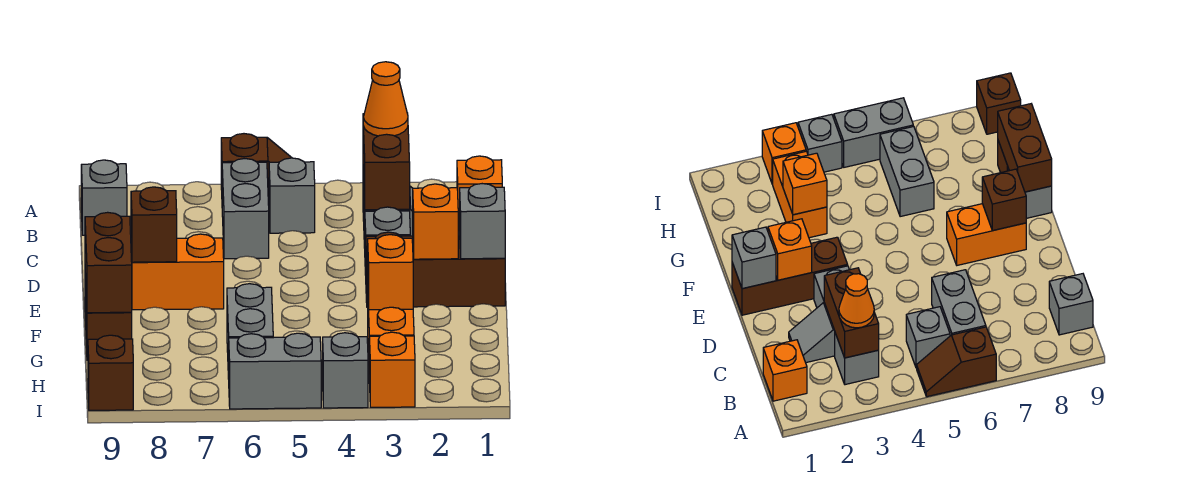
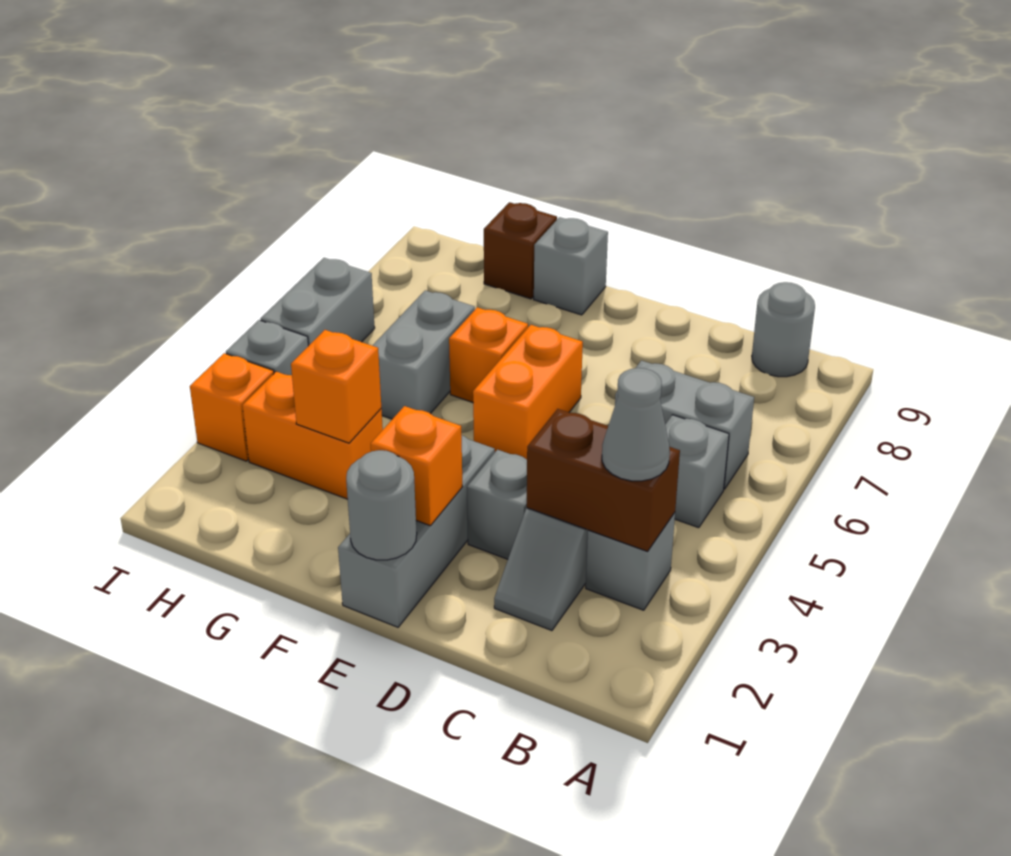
brown 1x2 slope [221,134,292,205] -> none
orange 1x1 brick [457,156,502,231] -> orange 1x1 brick moved to [449,307,528,402]
orange 1x1 cone [363,62,408,136] -> grey 1x1 cone [602,368,670,481]
grey 1x1 brick [81,160,127,235] -> grey 1x1 round brick [752,282,815,377]
brown 1x3 brick [366,232,505,307] -> grey 1x3 brick [338,436,495,627]
grey 1x1 brick [460,184,505,259] -> grey 1x1 round brick [346,450,417,560]
orange 1x2 brick [131,234,224,310] -> orange 1x2 brick moved to [473,325,583,459]
brown 1x1 brick [131,187,177,262] -> none
brown 1x2 brick [85,212,132,313] -> none
grey 1x2 brick [227,284,273,379] -> grey 1x2 brick turned to [372,290,475,419]
brown 1x1 brick [88,335,133,410] -> none

